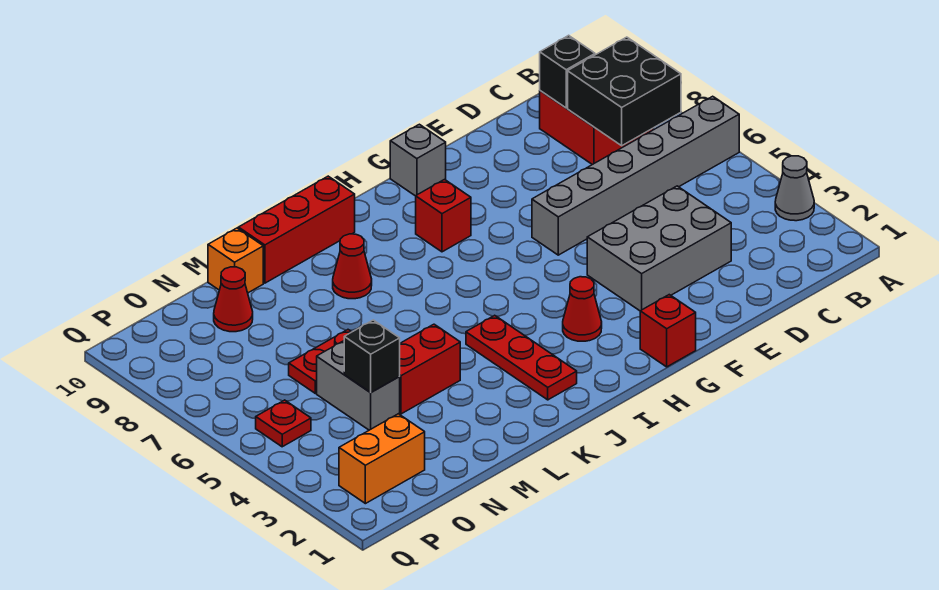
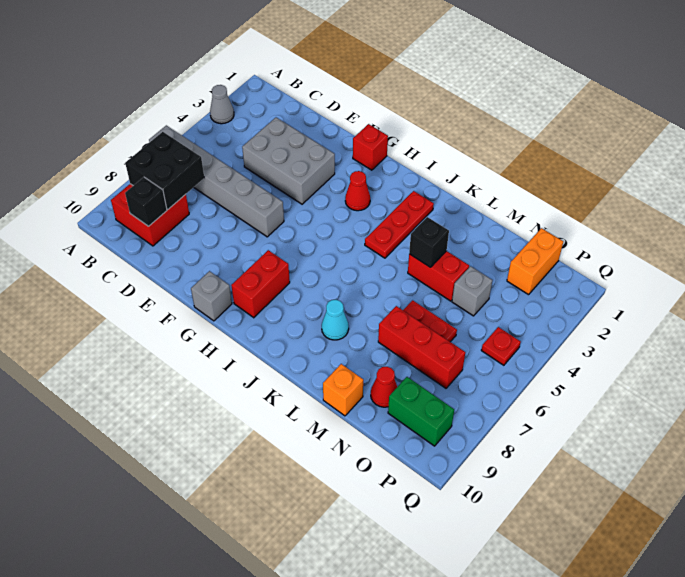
red 1x1 brick [416,180,471,252] -> red 1x2 brick [231,250,290,318]
red 1x3 brick [238,176,355,283] -> red 1x3 brick moved to [378,306,465,388]
red 1x1 cone [333,234,372,299] -> cyan 1x1 cone [322,300,349,340]
grey 1x2 brick [317,341,400,430] -> grey 1x1 brick [452,266,492,316]
black 1x1 brick [344,320,400,393] -> black 1x1 brick moved to [409,217,449,267]
orange 1x2 brick [339,414,425,504] -> orange 1x2 brick turned to [507,228,563,295]
none -> green 1x2 brick [388,377,454,446]

